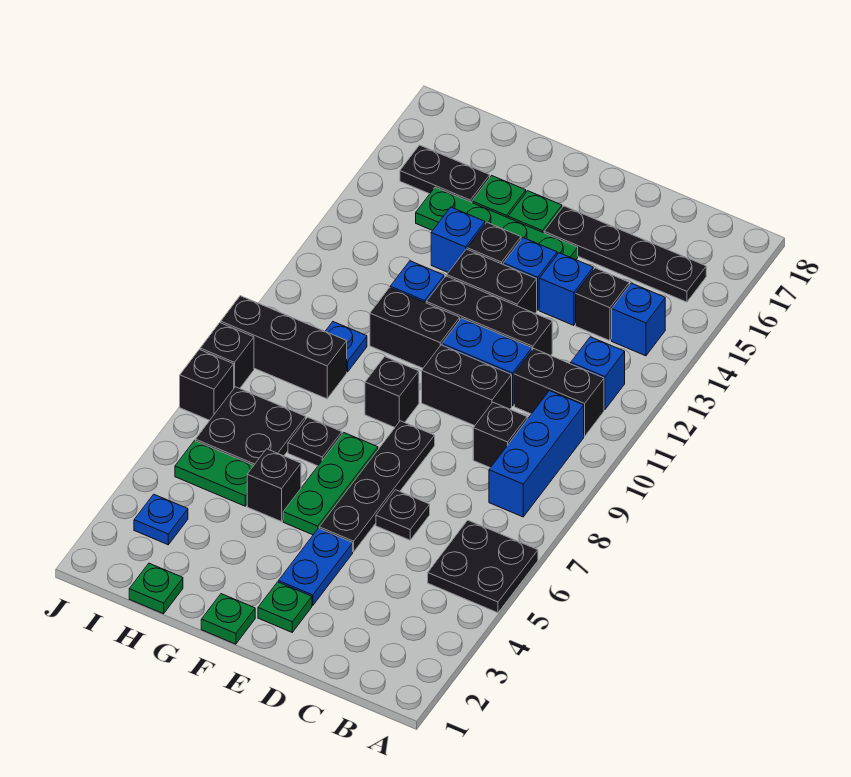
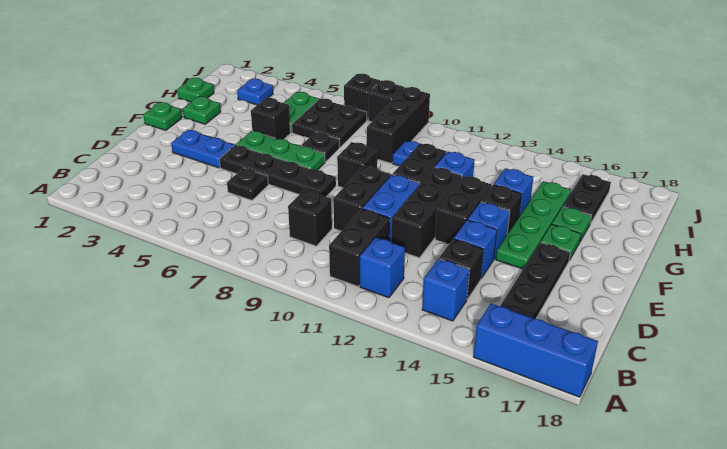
black 2x2 plate [428,520,538,613] -> none
blue 1x3 brick [489,391,584,517] -> blue 1x3 brick moved to [473,304,598,397]
green 1x1 plate [258,582,312,632] -> green 1x1 plate moved to [183,96,221,124]

